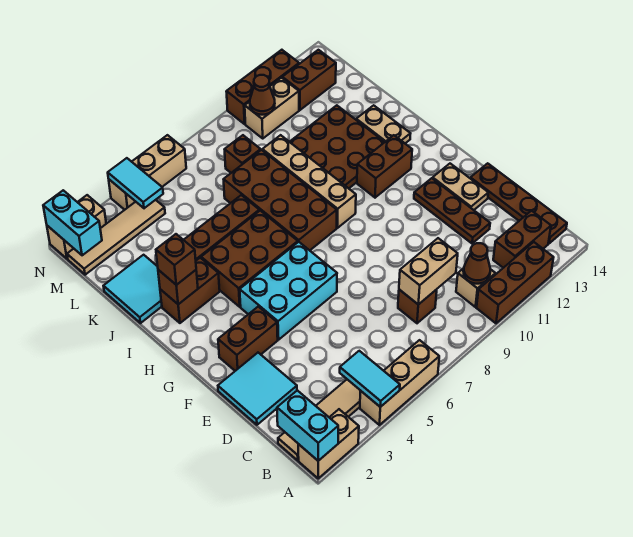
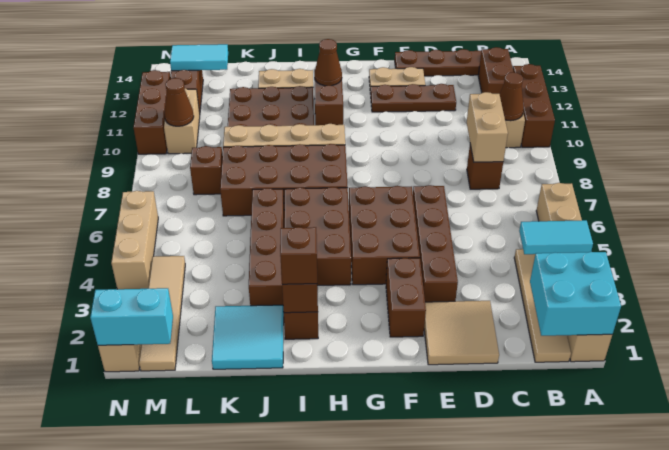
cyan 1x2 brick [277,390,338,461] -> cyan 2x2 brick [530,252,621,336]
cyan 2x2 tile [218,353,297,425] -> tan 2x2 tile [424,301,499,365]
none -> brown 1x4 brick [413,185,458,302]
cyan 2x3 brick [240,242,337,340] -> brown 2x3 brick [349,186,420,285]
none -> brown 1x1 cone [314,39,342,86]
cyan 1x2 tile [108,158,163,208] -> cyan 1x2 tile moved to [170,44,228,71]

